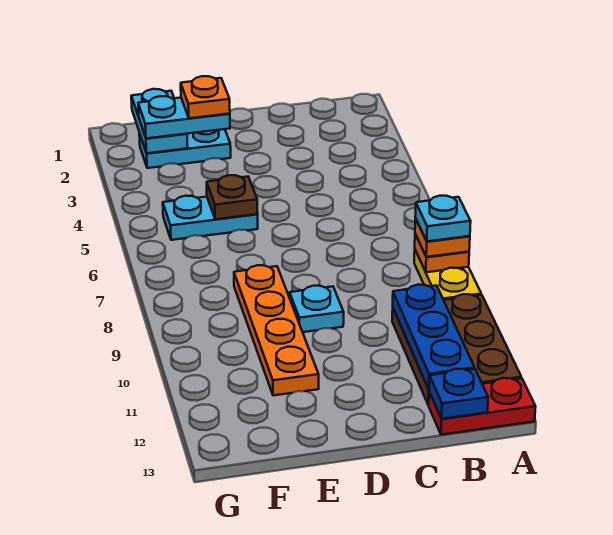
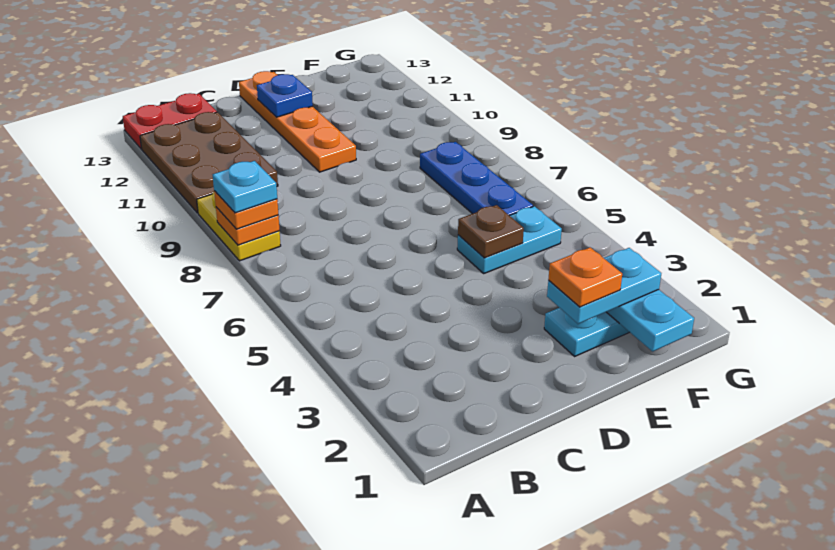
blue 1x3 plate [393,285,475,389] -> blue 1x3 plate moved to [420,142,533,215]
blue 1x1 plate [429,369,488,419] -> blue 1x1 plate moved to [257,74,313,117]
cyan 1x1 plate [290,286,344,332] -> none
orange 1x4 plate [234,265,319,396] -> orange 1x4 plate moved to [239,71,356,172]

